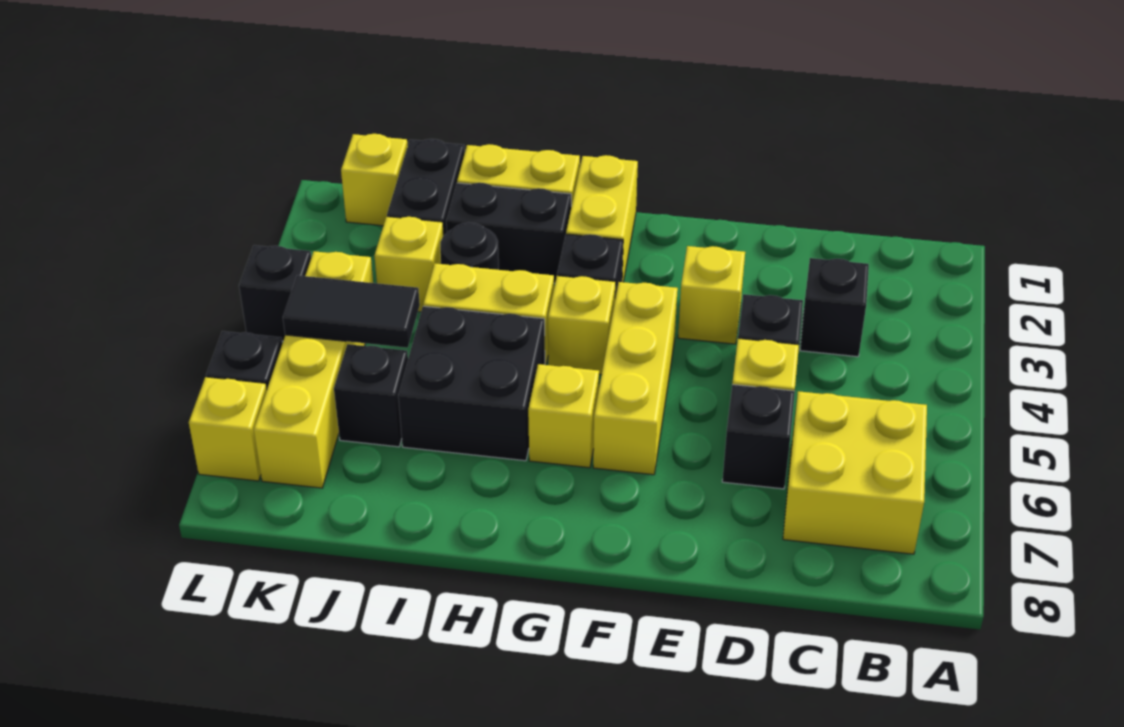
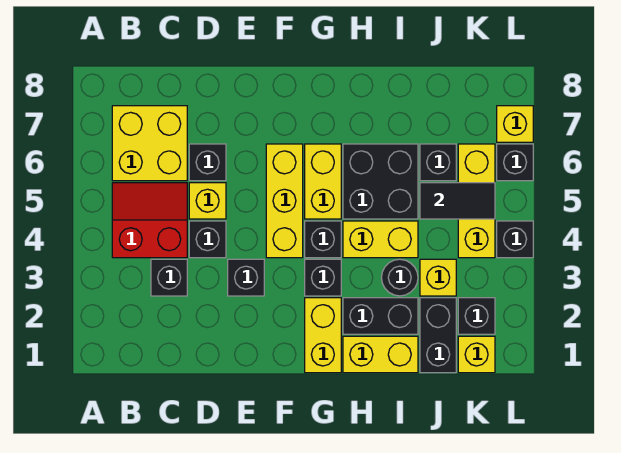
none -> red 2x2 slope [112,183,187,258]
yellow 1x1 brick [678,246,745,344] -> black 1x1 brick [228,259,264,296]
yellow 1x1 brick [548,276,616,375] -> black 1x1 brick [305,221,341,258]
yellow 1x1 brick [528,364,599,468] -> yellow 1x2 brick [305,144,341,219]
none -> black 1x1 brick [458,298,495,334]
yellow 1x4 brick [254,251,373,488] -> yellow 1x3 brick [458,144,495,258]

